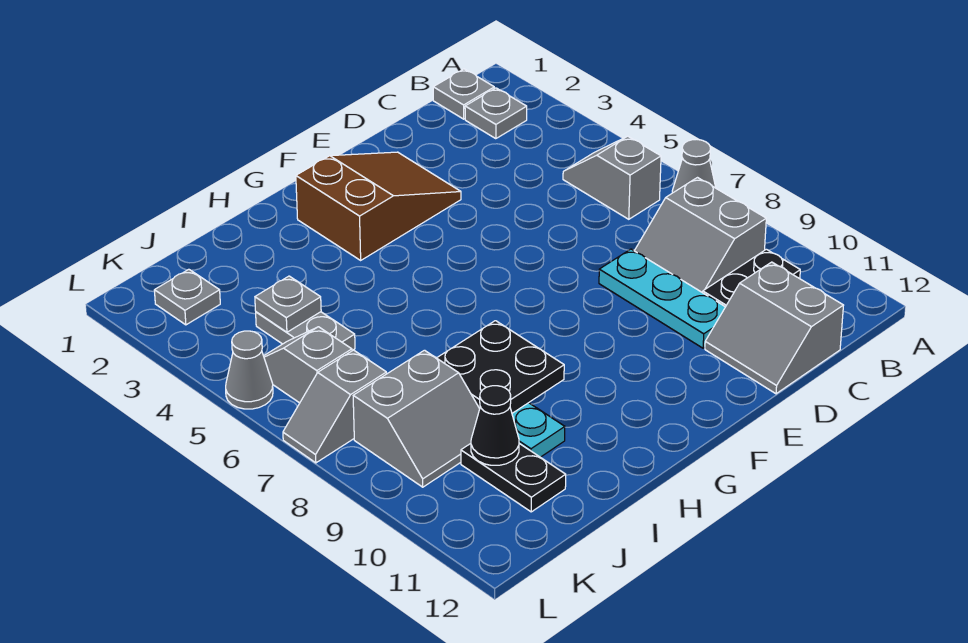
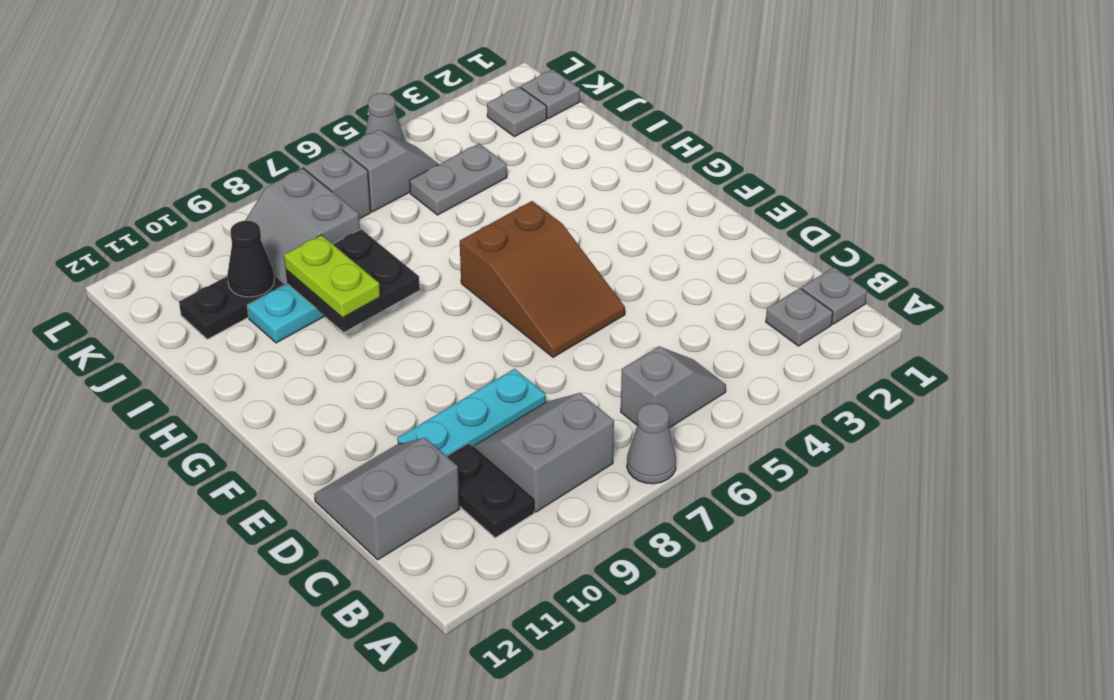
brown 2x3 slope [296,152,461,260] -> brown 2x3 slope moved to [460,201,625,357]
none -> lime 1x2 plate [284,235,380,318]
grey 1x1 plate [255,276,321,332] -> grey 1x1 plate moved to [521,69,580,119]

